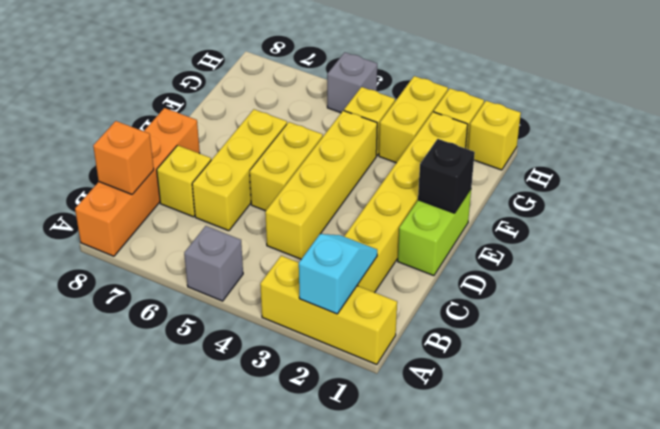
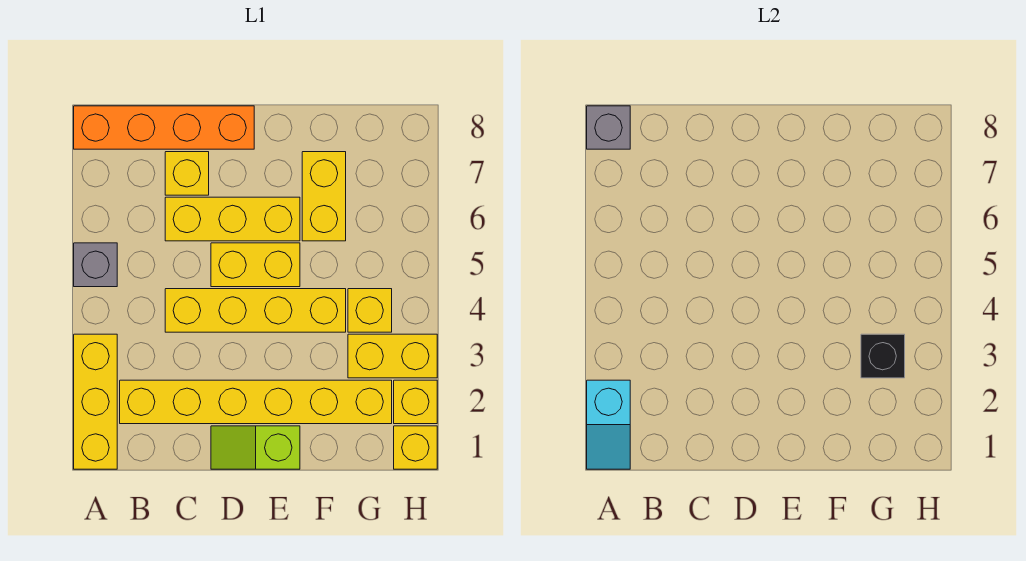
cyan 1x2 slope [299,234,377,314] -> cyan 1x2 slope turned to [587,380,630,469]
orange 1x1 brick [93,121,154,194] -> none
lime 1x2 brick [398,189,471,276] -> lime 1x2 slope [211,426,300,469]
black 1x1 brick [418,139,475,213] -> black 1x1 brick moved to [861,334,905,378]
none -> yellow 1x2 brick [302,152,346,241]
grey 1x1 brick [327,52,377,113] -> grey 1x1 brick moved to [587,106,630,149]

